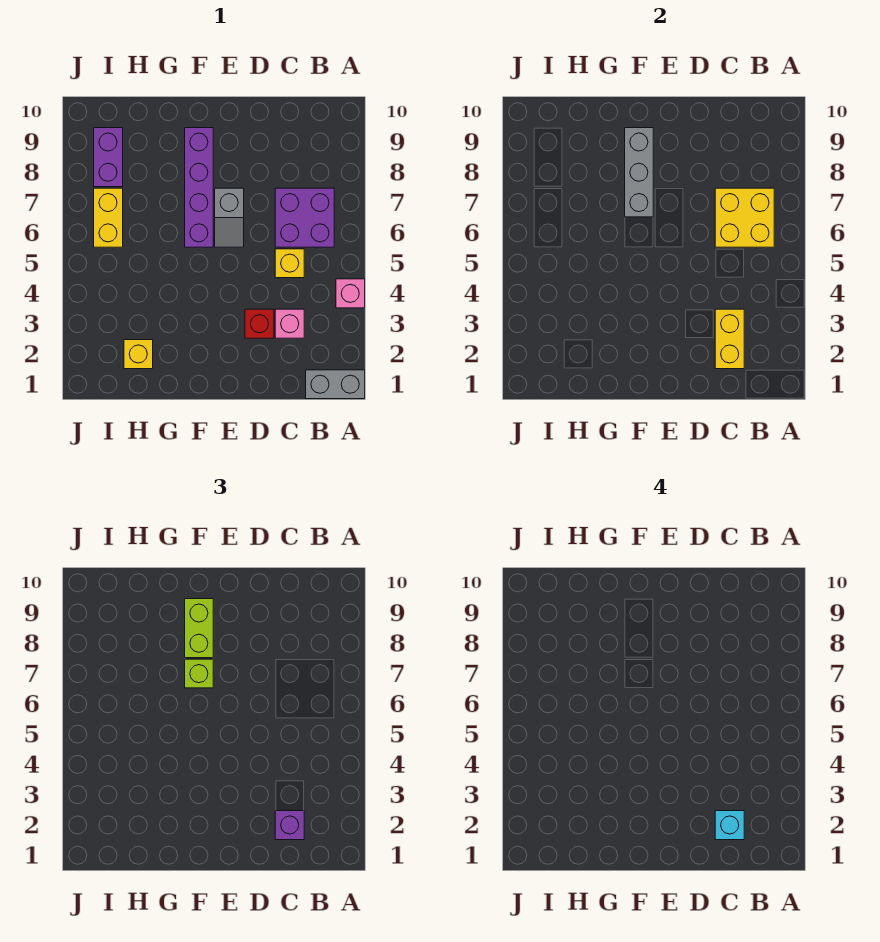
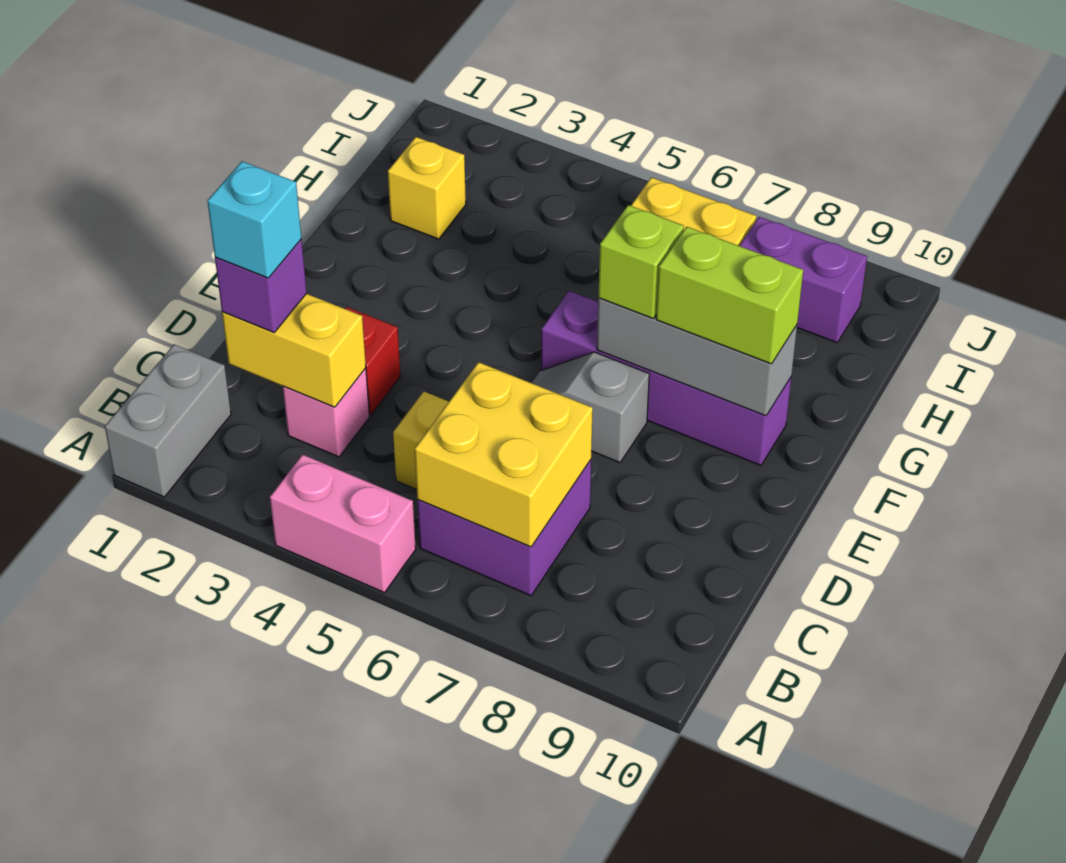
pink 1x1 brick [336,279,365,308] -> pink 1x2 brick [270,455,416,593]

